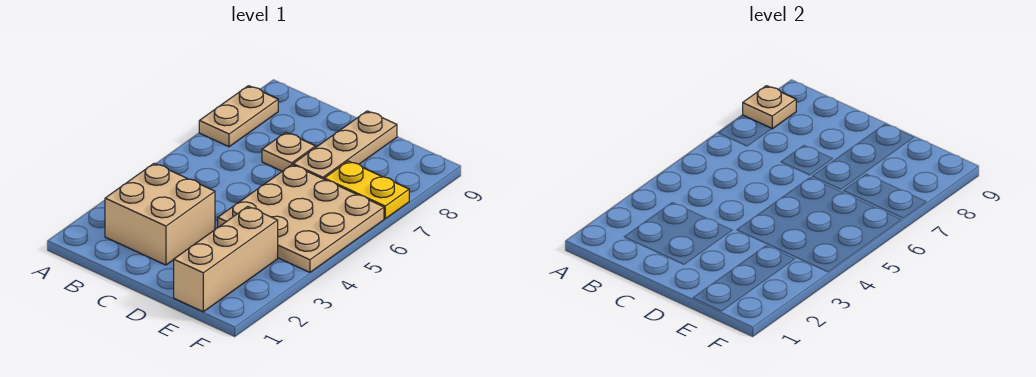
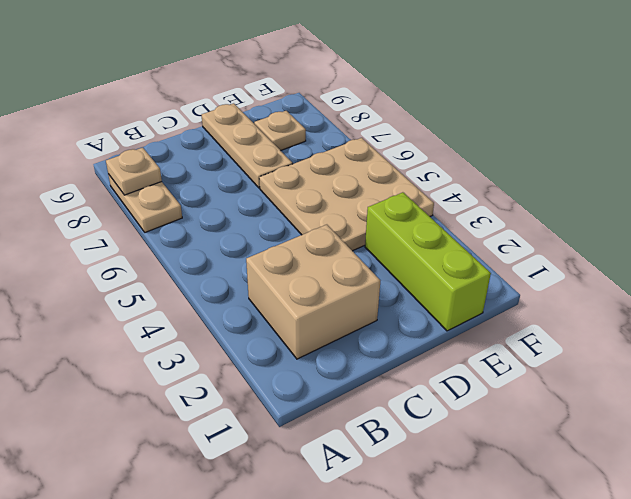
tan 1x1 plate [262,132,316,171] -> tan 1x1 plate moved to [254,111,306,151]
tan 1x3 brick [174,207,278,312] -> lime 1x3 brick [365,192,491,331]
yellow 1x2 plate [324,161,409,219] -> none

